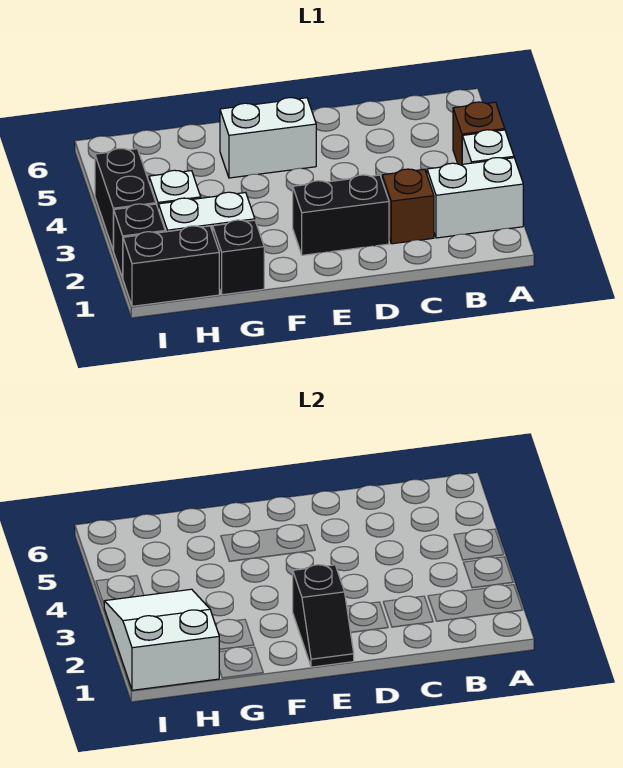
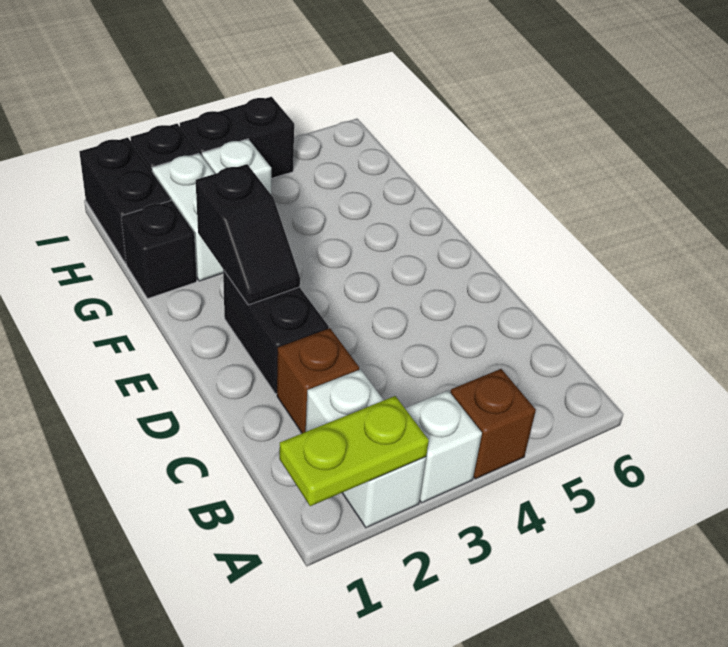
none -> lime 1x2 plate [279,396,429,506]
black 1x2 slope [293,565,354,667] -> black 1x2 slope turned to [196,164,300,305]
white 1x2 brick [220,98,316,178] -> none
white 2x3 slope [104,589,220,690] -> none

